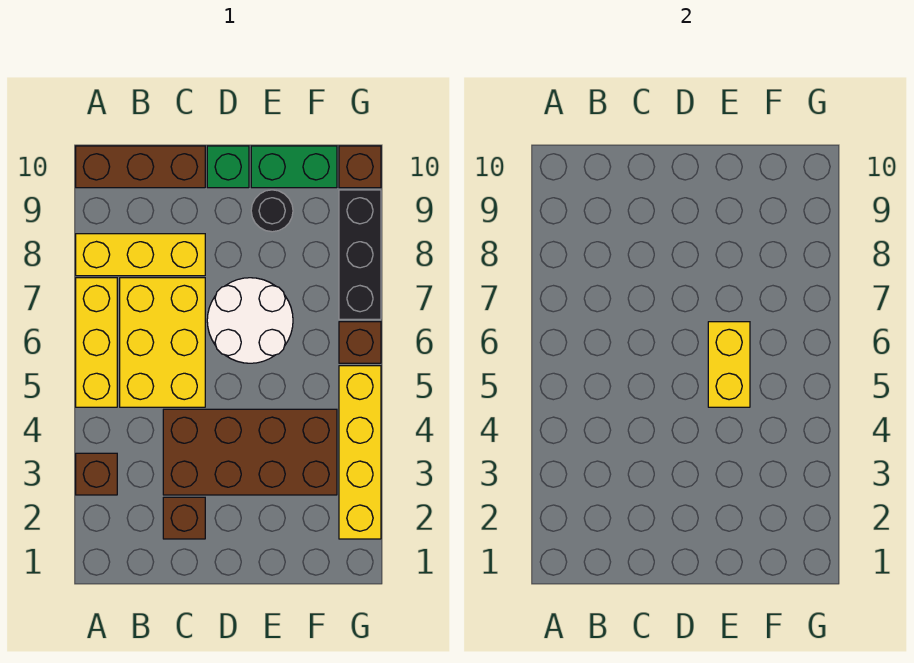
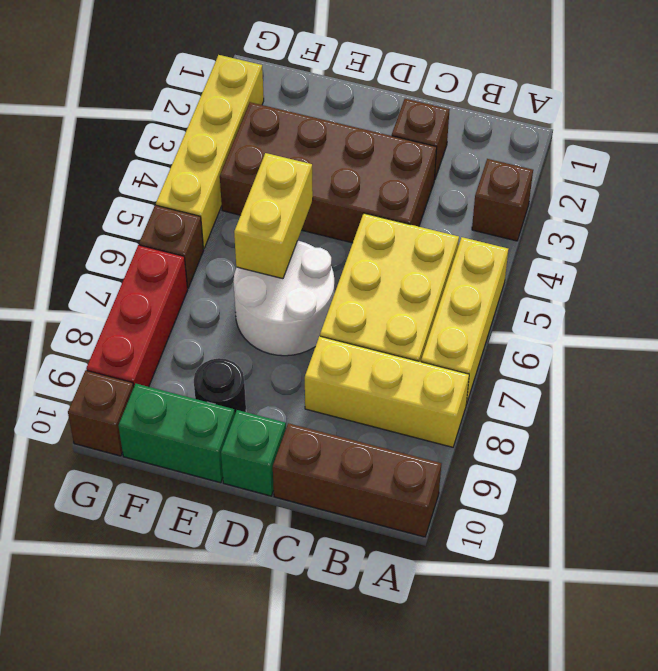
black 1x3 brick [339,190,381,319] -> red 1x3 brick [86,245,188,387]

